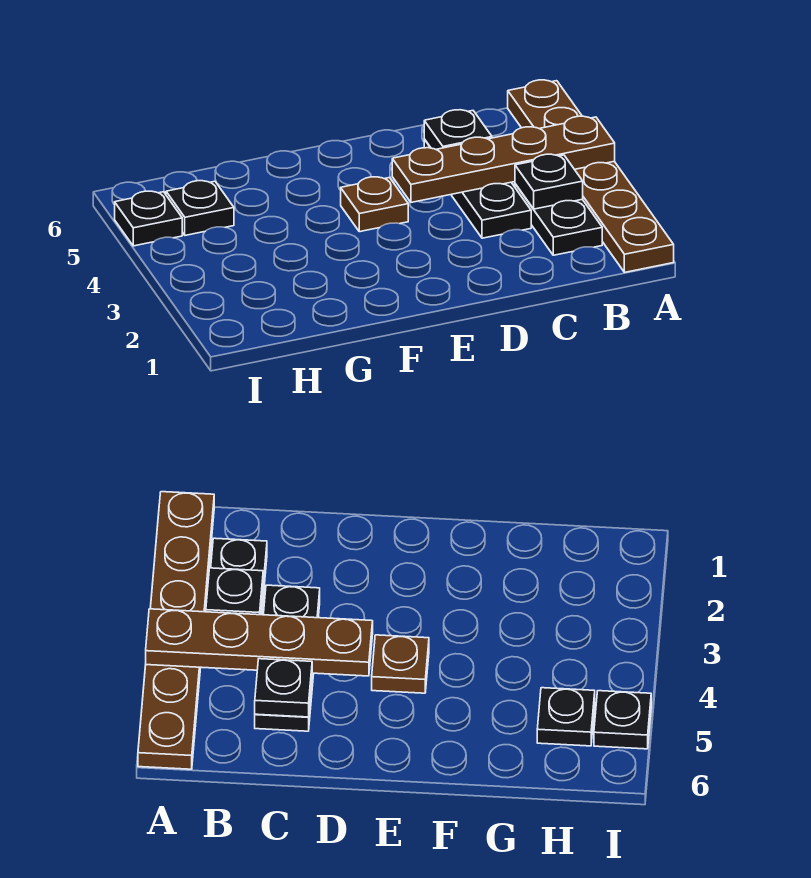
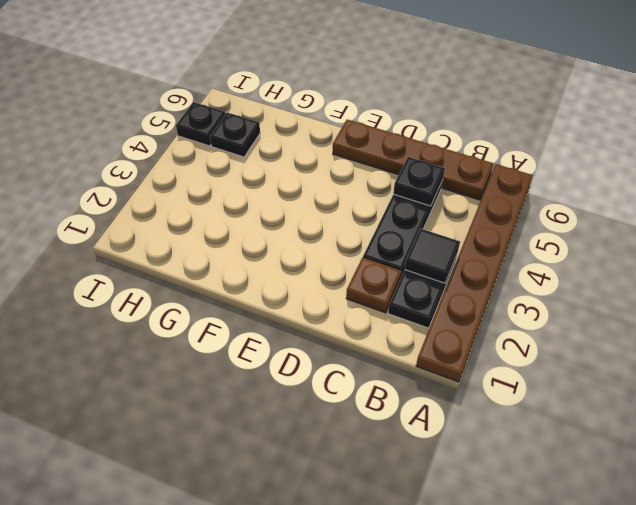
brown 1x4 plate [392,116,615,202] -> brown 1x4 plate moved to [333,120,494,200]
black 1x1 plate [515,154,583,209] -> black 1x1 tile [405,228,460,283]
brown 1x1 plate [341,177,408,232] -> brown 1x1 plate moved to [346,257,402,313]

